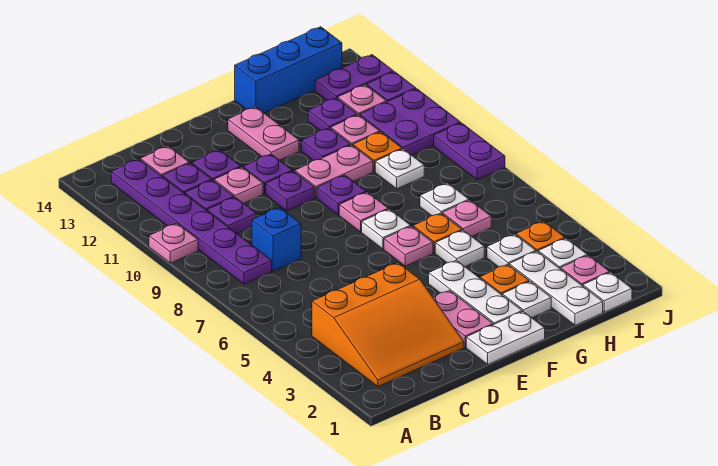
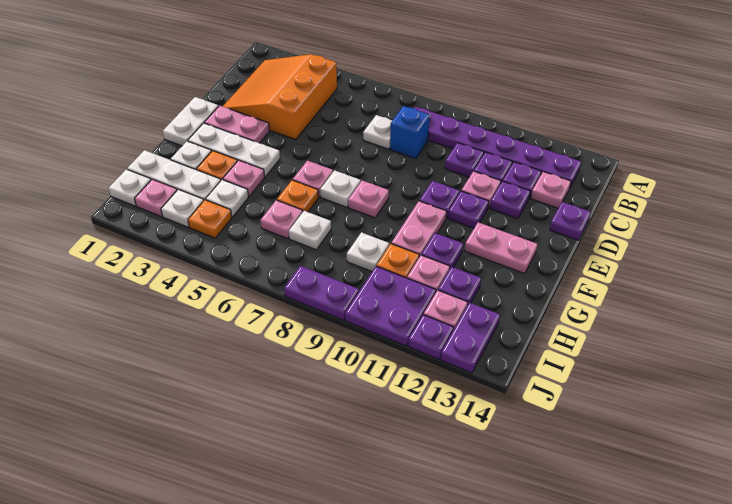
pink 1x1 plate [149,223,198,263] -> pink 1x1 plate moved to [223,160,265,196]
purple 1x1 plate [317,175,366,215] -> purple 1x1 plate moved to [550,202,591,240]
white 1x1 plate [435,230,484,266] -> white 1x1 plate moved to [363,115,392,149]
blue 1x3 brick [235,27,342,113] -> none

